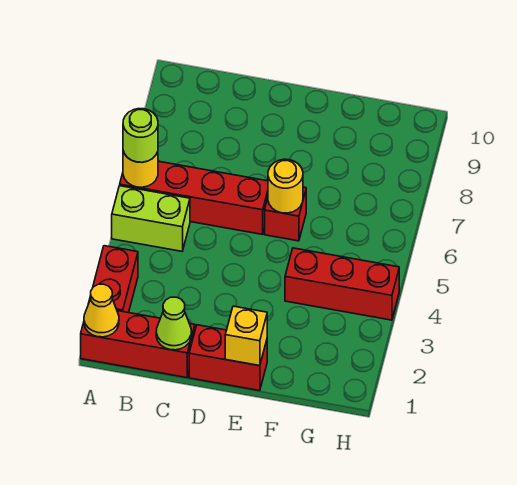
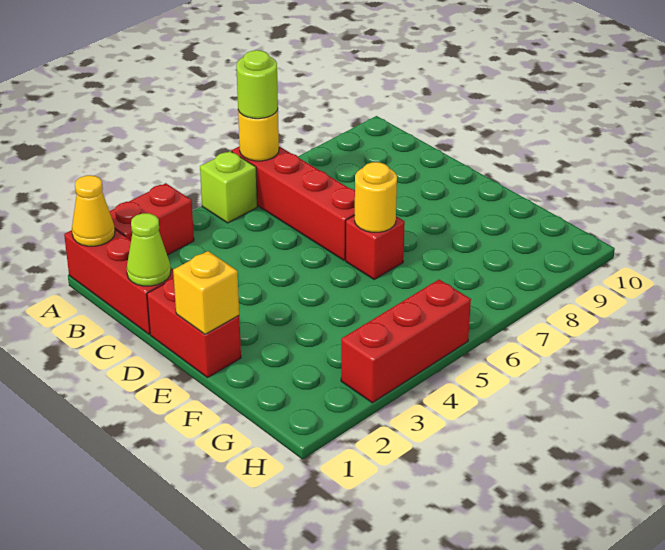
lime 1x2 brick [112,186,190,251] -> lime 1x1 brick [200,151,257,223]
red 1x3 brick [285,248,399,320] -> red 1x3 brick turned to [341,280,471,403]

